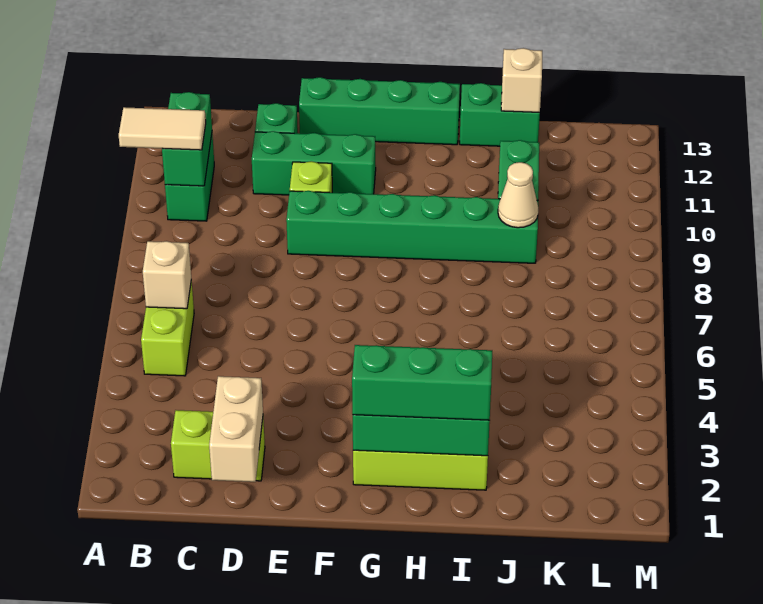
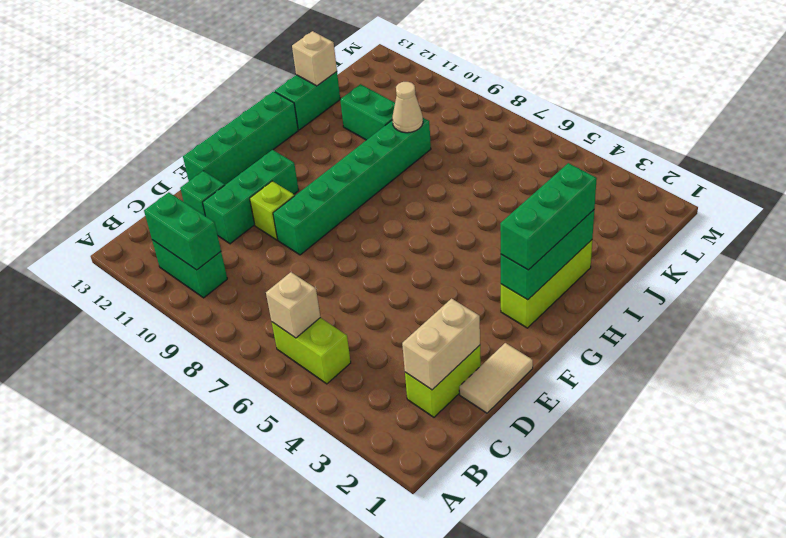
tan 1x2 tile [119,107,206,150] -> tan 1x2 tile moved to [459,343,533,413]
tan 1x2 brick [209,376,263,482] -> tan 1x2 brick turned to [402,299,480,390]

